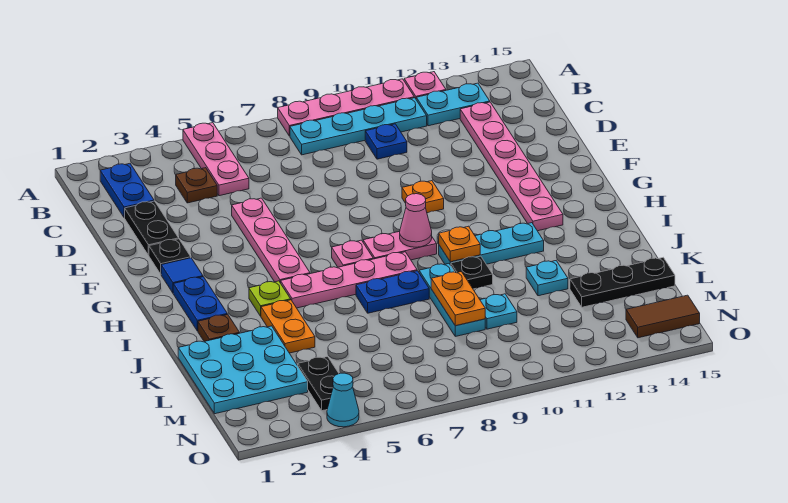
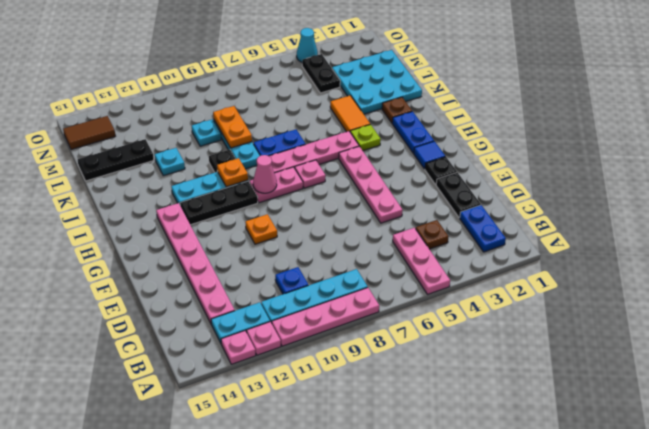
none -> pink 1x1 plate [221,331,256,364]
none -> black 1x3 plate [180,181,258,225]
orange 1x2 plate [261,300,315,353] -> orange 1x2 tile [330,95,370,132]

